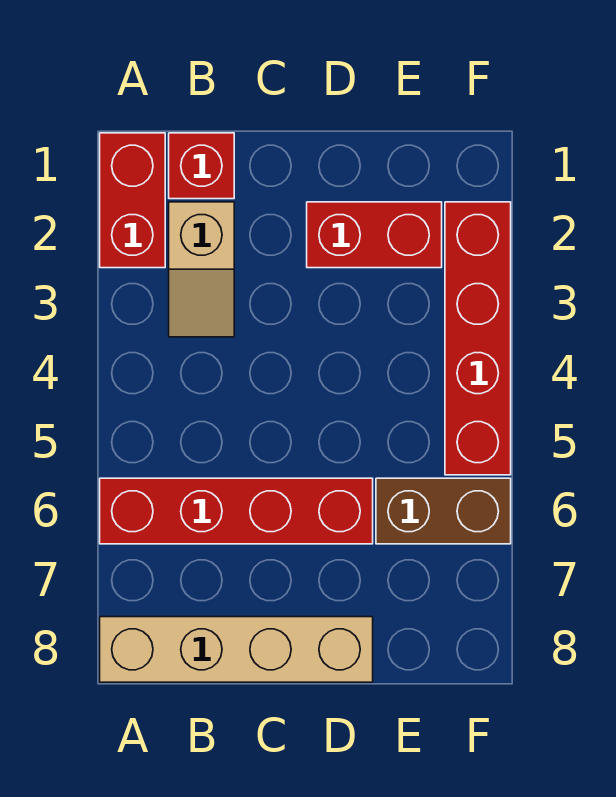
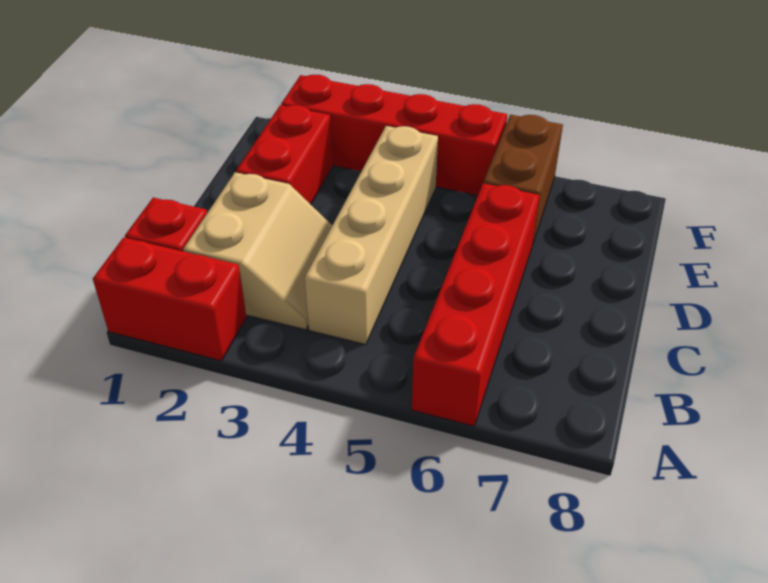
tan 1x4 brick [100,617,373,682] -> tan 1x4 brick moved to [305,126,438,345]
tan 1x2 slope [169,202,234,337] -> tan 2x2 slope [183,172,332,330]

